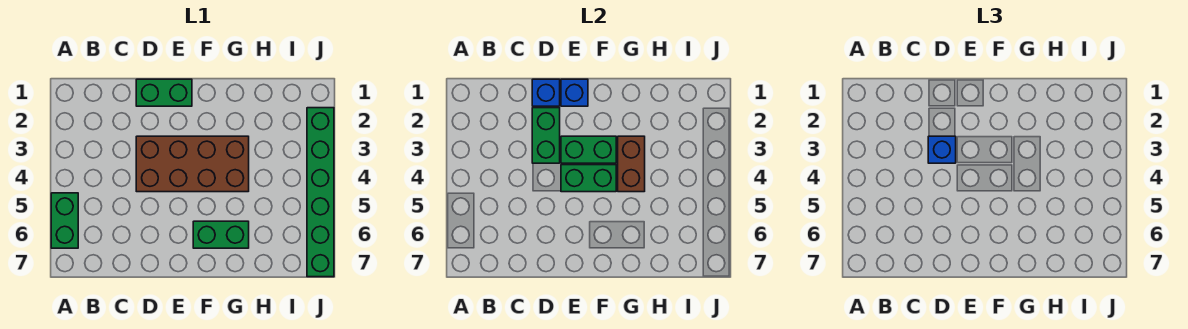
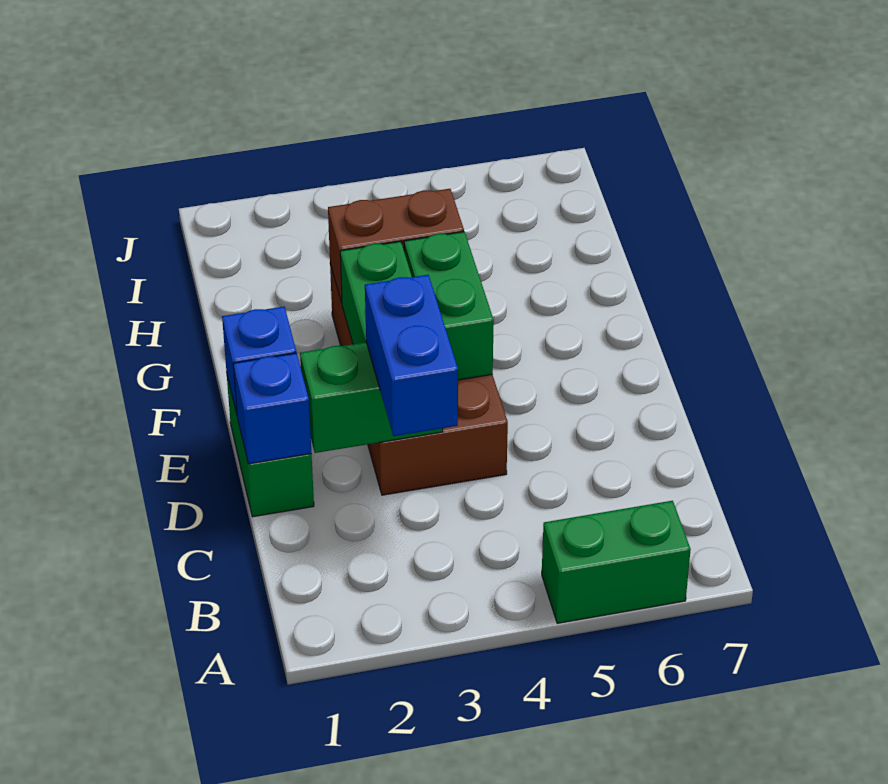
blue 1x1 brick [928,136,956,163] -> blue 1x2 brick [365,275,458,436]
green 1x2 brick [193,221,249,248] -> none
green 1x6 brick [307,108,334,277] -> none

